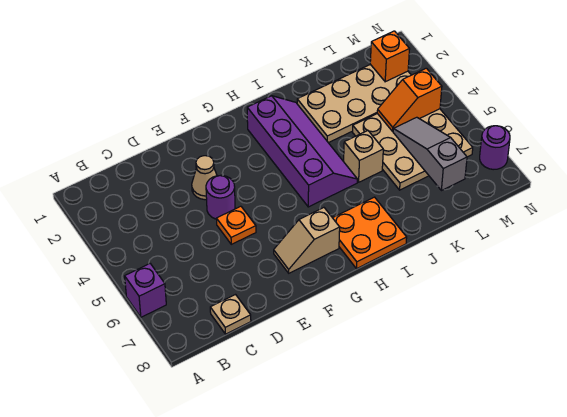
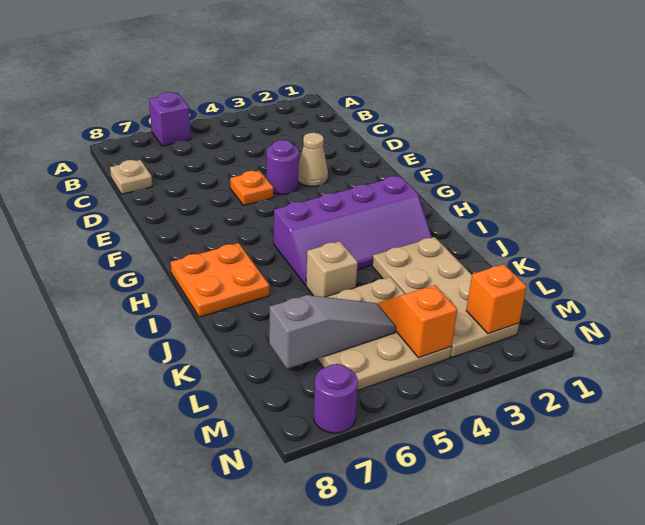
tan 1x2 slope [274,208,340,273] -> none

